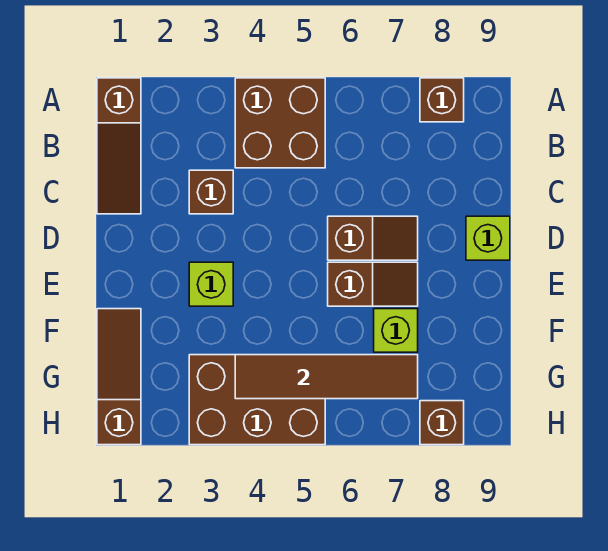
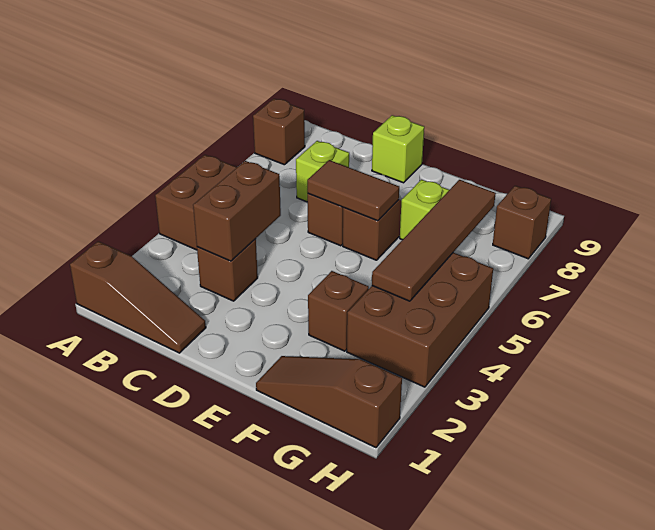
none -> brown 1x2 brick [193,161,281,261]
none -> brown 1x2 tile [307,160,399,221]
lime 1x1 brick [189,262,233,306] -> lime 1x1 brick moved to [296,141,349,202]
none -> brown 1x1 brick [308,271,369,351]

